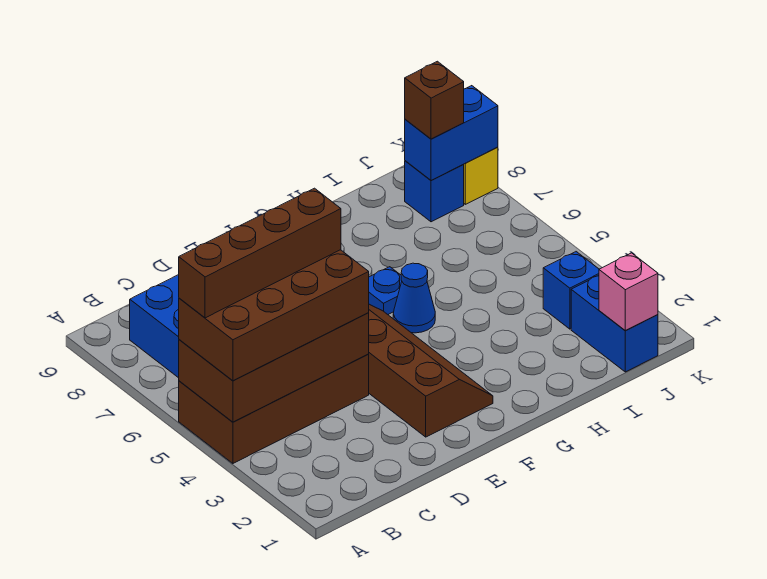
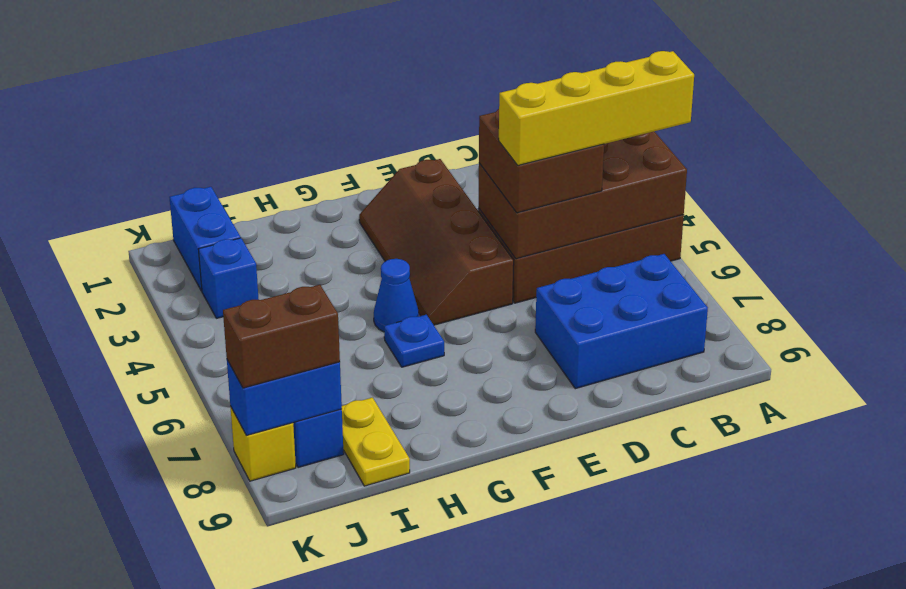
brown 2x4 brick [179,250,369,381] -> brown 2x2 brick [479,109,604,213]
brown 1x4 brick [179,188,341,318] -> yellow 1x4 brick [499,51,694,165]
none -> yellow 1x2 plate [342,398,410,486]
pink 1x1 brick [599,253,658,330] -> none
brown 1x1 brick [405,61,464,139] -> brown 1x2 brick [223,285,340,388]

